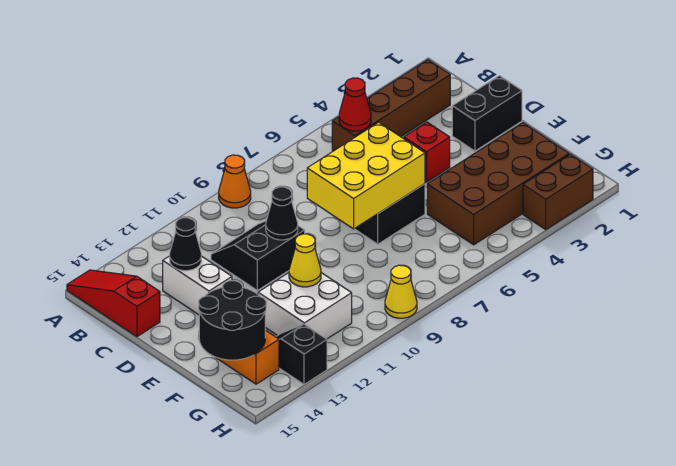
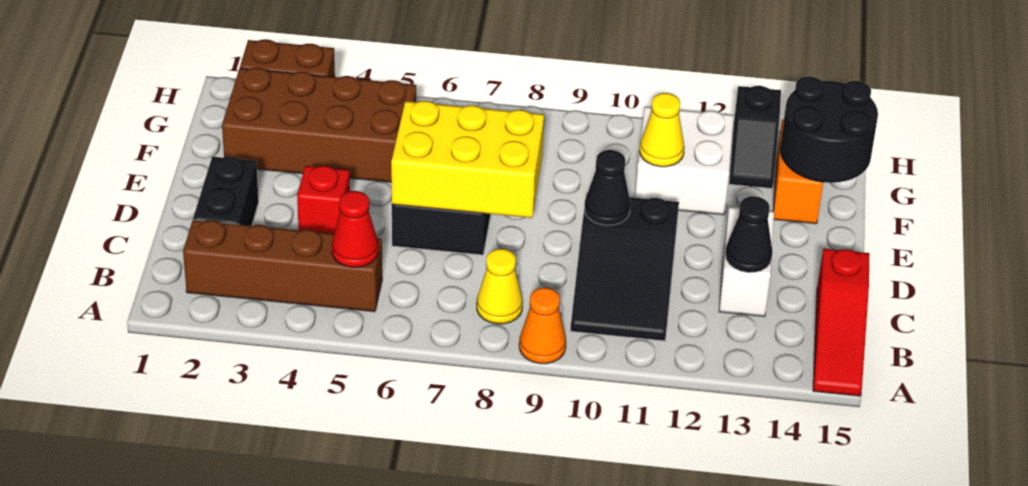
black 2x2 slope [211,221,305,290] -> black 2x3 slope [571,194,679,341]
black 1x2 brick [452,76,522,151] -> black 1x2 brick turned to [193,157,259,226]
yellow 1x1 cone [385,265,417,318] -> yellow 1x1 cone moved to [477,249,523,324]

